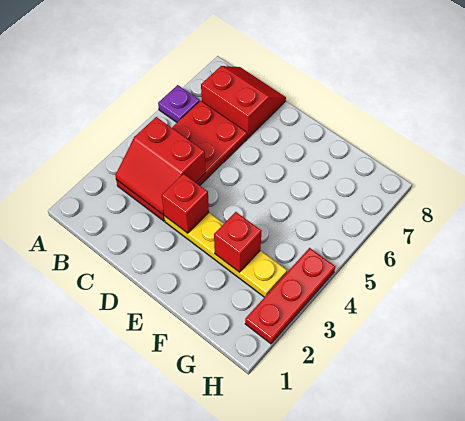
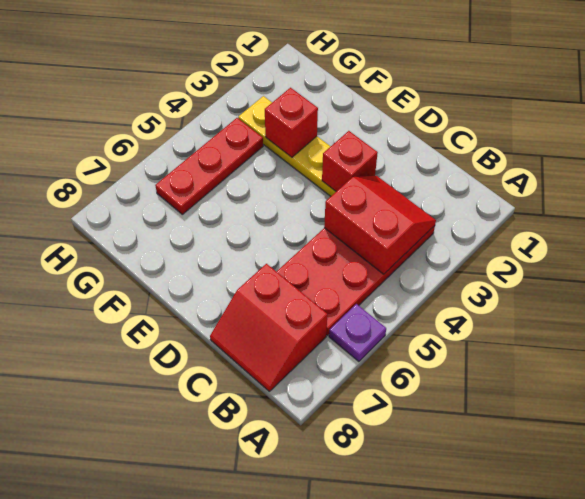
red 1x3 plate [245,248,335,344] -> red 1x3 plate moved to [155,118,263,214]

